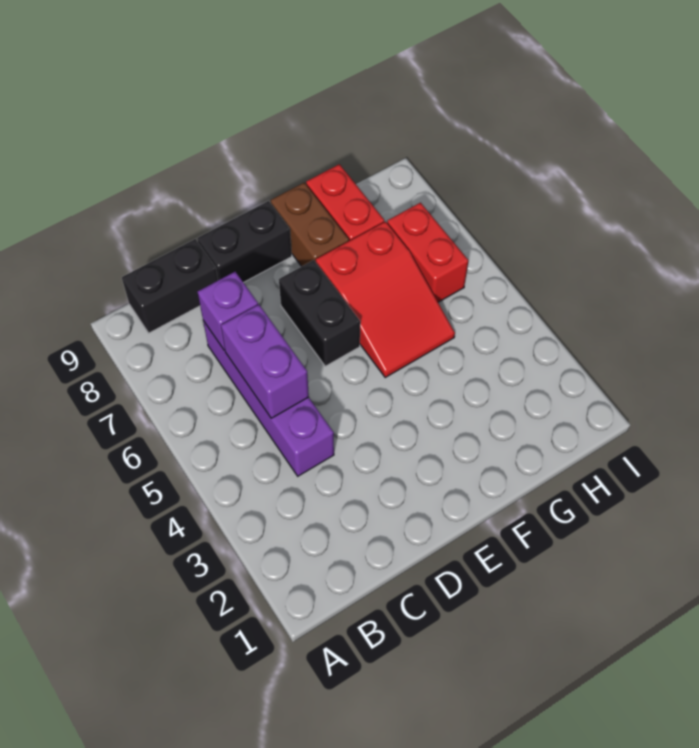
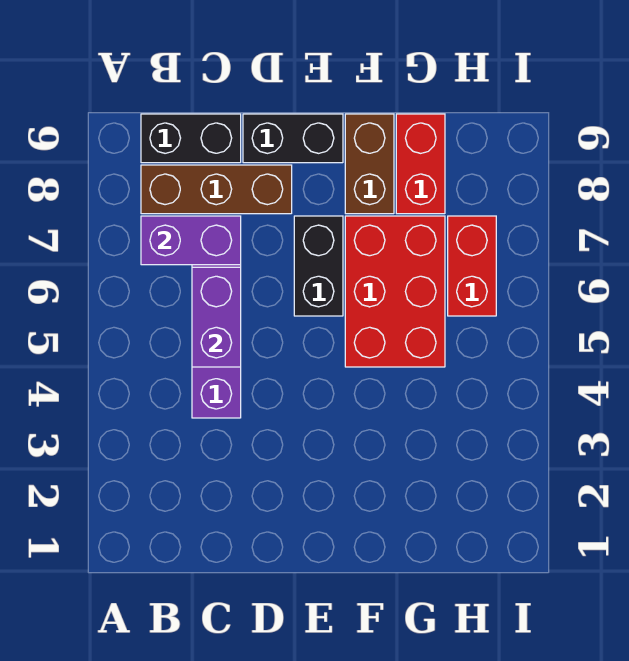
none -> brown 1x3 brick [141,165,292,214]
purple 1x1 brick [198,272,258,350] -> purple 1x2 brick [141,216,241,265]
red 2x3 slope [316,222,455,377] -> red 2x3 brick [345,216,445,367]

